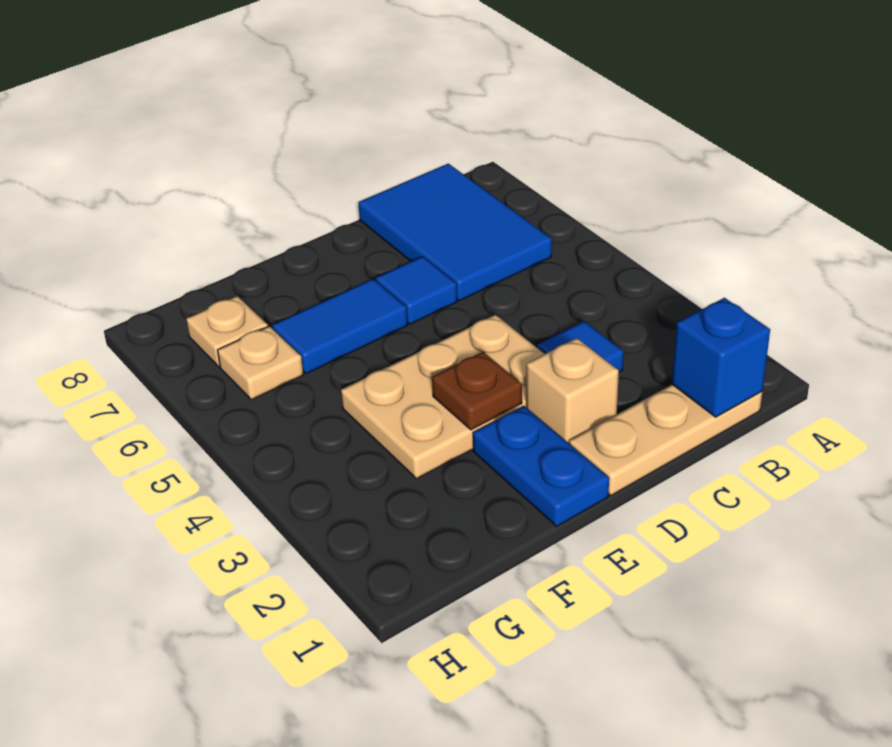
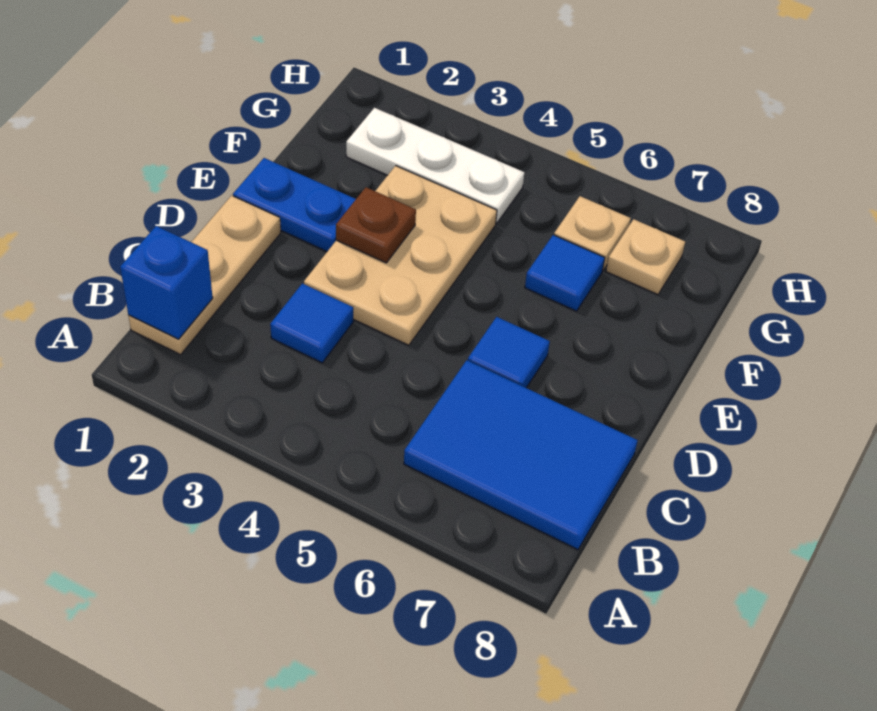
tan 1x1 brick [526,338,619,443] -> none
blue 1x2 tile [272,279,407,374] -> blue 1x1 tile [525,235,605,311]
none -> white 1x3 plate [346,108,524,223]

